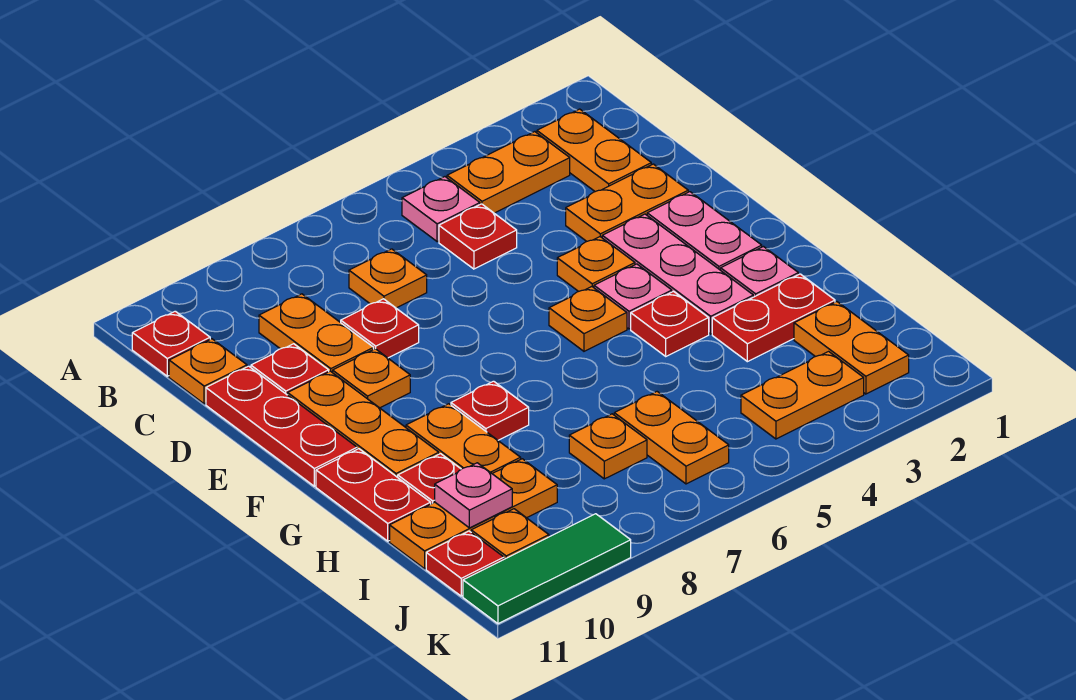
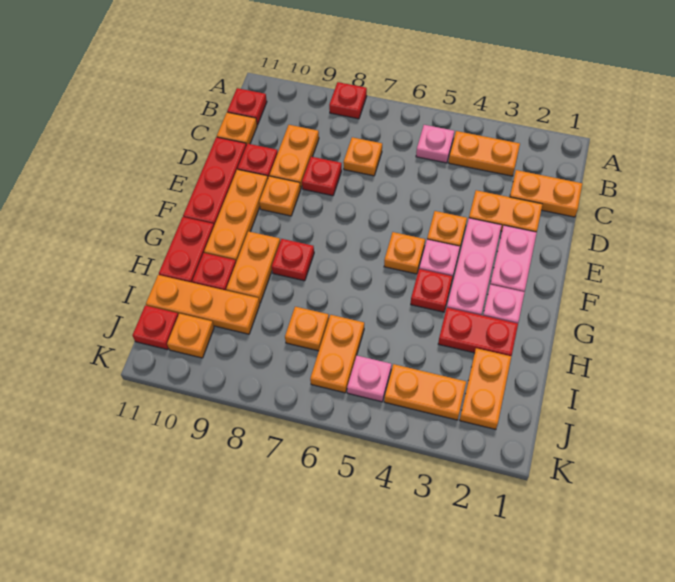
orange 1x2 plate [537,109,651,192] -> orange 1x2 plate turned to [510,170,582,217]
red 1x1 plate [439,204,517,269] -> red 1x1 plate moved to [329,82,367,119]
pink 1x1 plate [435,463,512,528] -> pink 1x1 plate moved to [347,355,391,402]
green 1x3 tile [463,514,631,624] -> none

